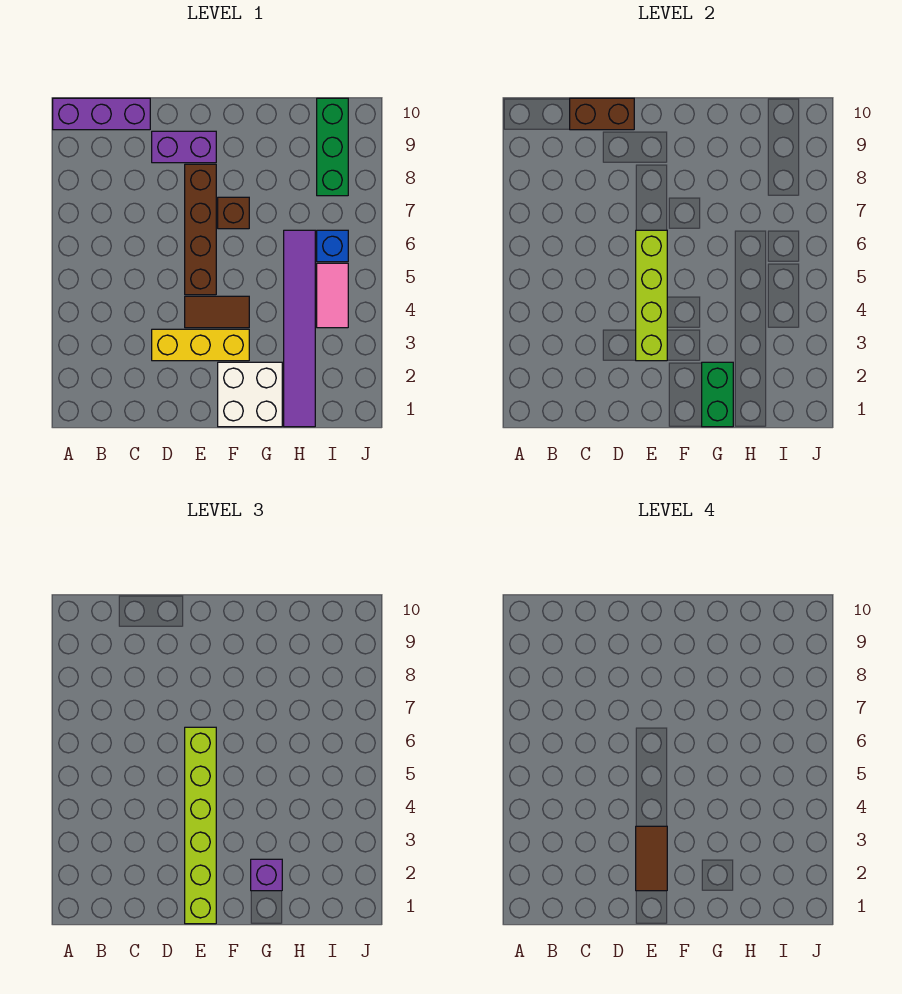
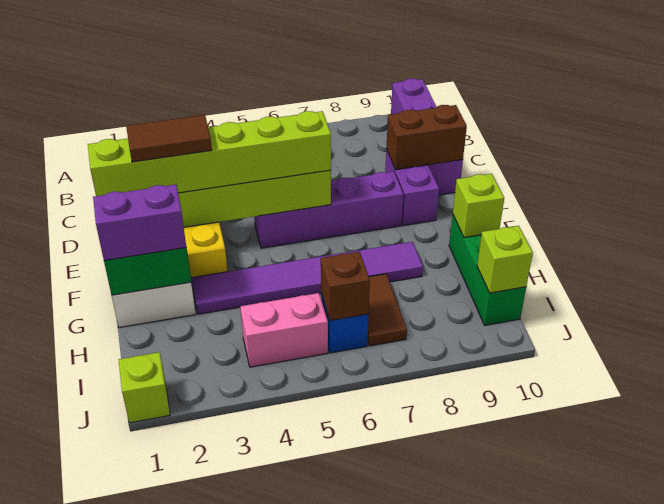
purple 1x3 brick [53,98,150,130] -> purple 1x4 brick [391,79,463,195]
brown 1x2 brick [570,98,634,130] -> brown 1x2 brick turned to [386,105,467,170]
brown 1x2 tile [185,296,249,328] -> brown 1x2 tile moved to [368,274,407,346]
brown 1x4 brick [185,164,216,295] -> purple 1x4 brick [254,172,404,248]
brown 1x1 brick [218,197,249,229] -> brown 1x1 brick moved to [321,252,370,321]
purple 1x1 brick [251,859,282,891] -> purple 1x2 brick [93,184,186,261]
none -> lime 1x1 brick [453,174,504,238]
purple 1x6 tile [284,230,315,427] -> purple 1x6 tile moved to [191,242,423,314]
pink 1x2 tile [317,263,348,328] -> pink 1x2 brick [240,293,328,367]
green 1x3 brick [317,98,348,196] -> green 1x3 brick turned to [449,215,526,325]
none -> lime 1x1 brick [477,226,533,293]
none -> lime 1x1 brick [119,352,170,423]

